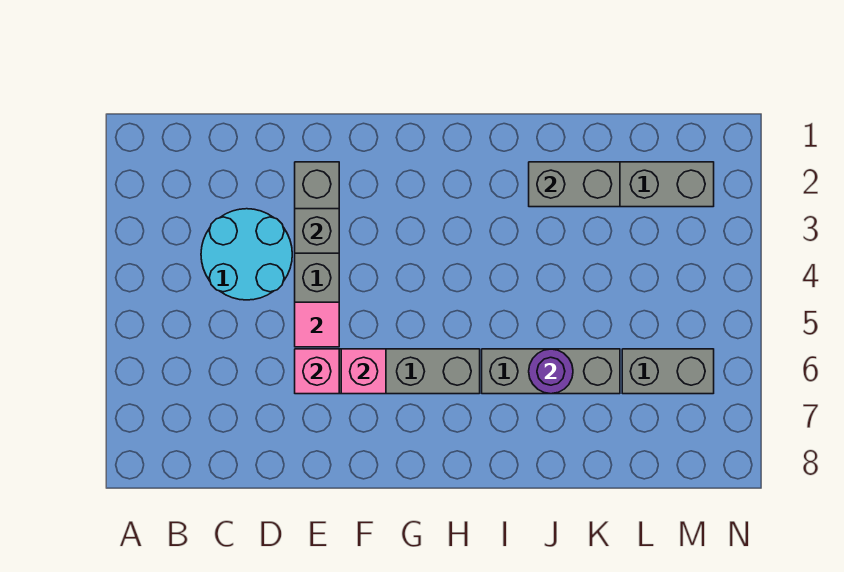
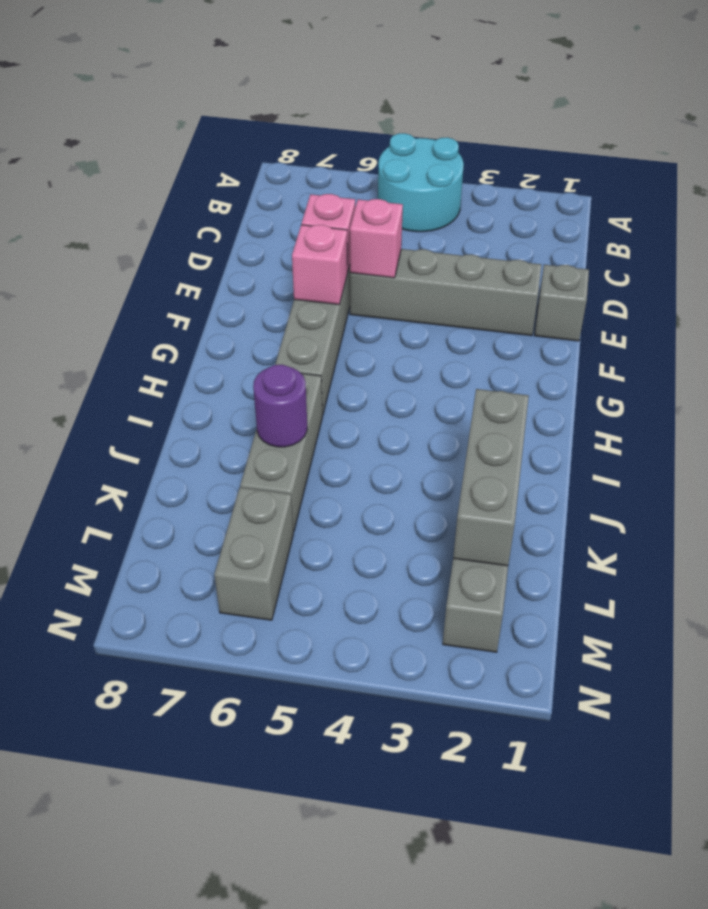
cyan 2x2 round brick [201,209,292,300] -> cyan 2x2 round brick moved to [378,133,464,232]
grey 1x1 brick [295,209,339,253] -> grey 1x1 brick moved to [535,265,589,341]
pink 1x1 tile [295,302,339,347] -> pink 1x1 brick [350,199,403,278]
grey 1x2 brick [529,162,620,207] -> grey 1x3 brick [453,389,529,566]

